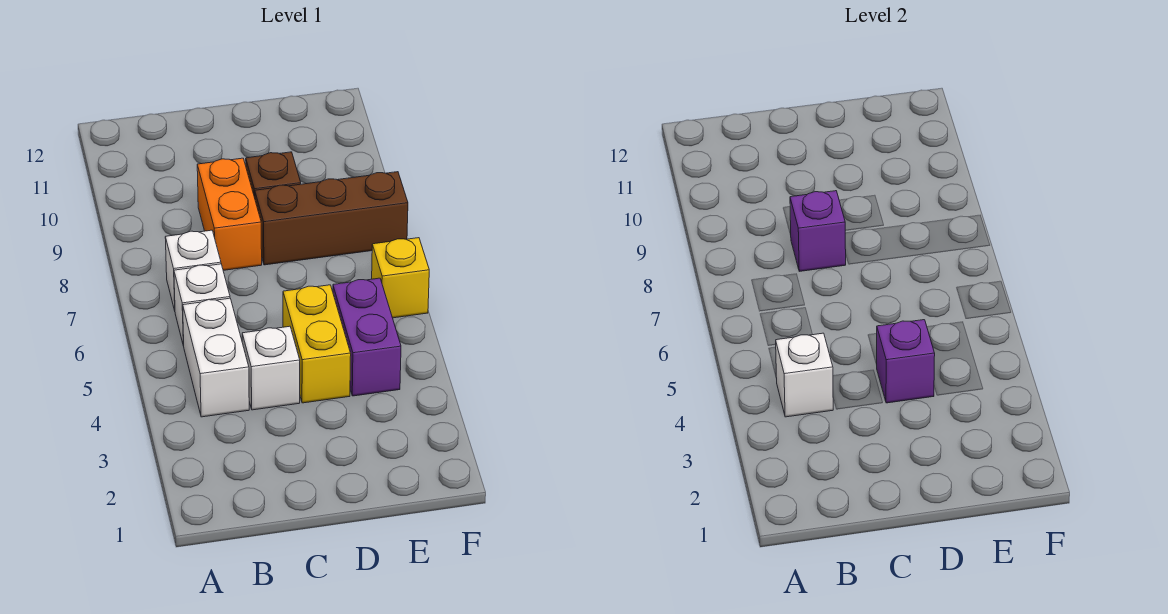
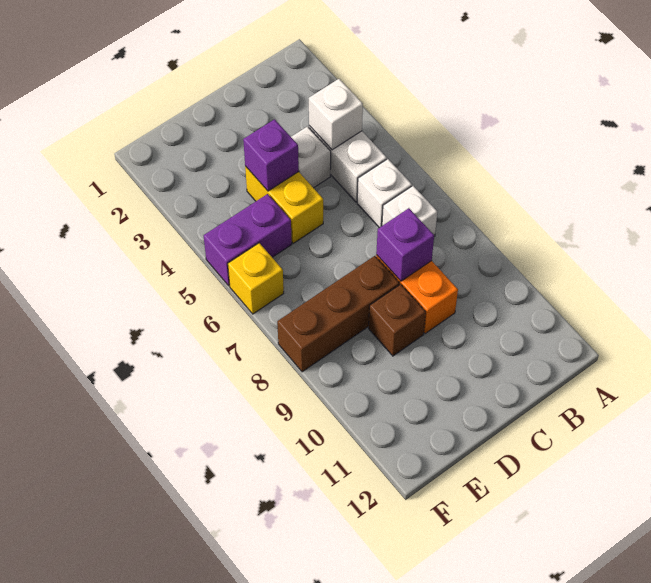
purple 1x2 brick [333,278,401,396] -> purple 1x2 brick turned to [204,194,292,286]

